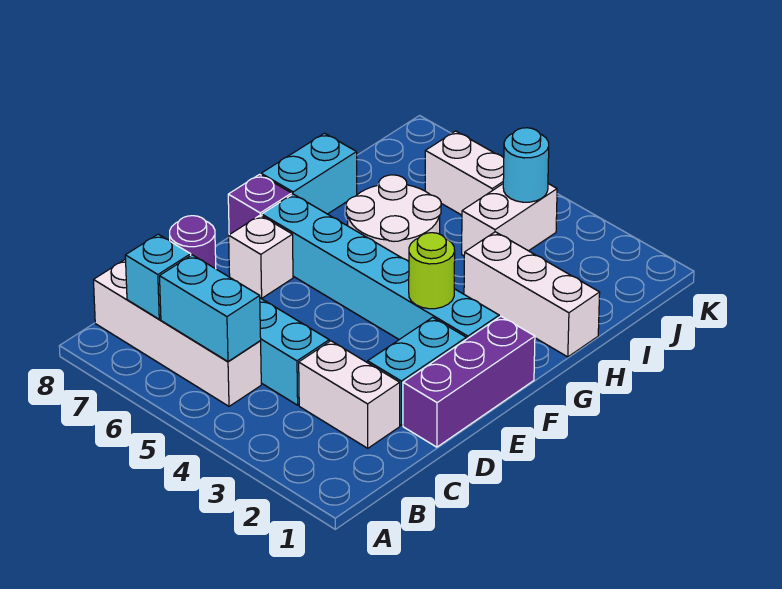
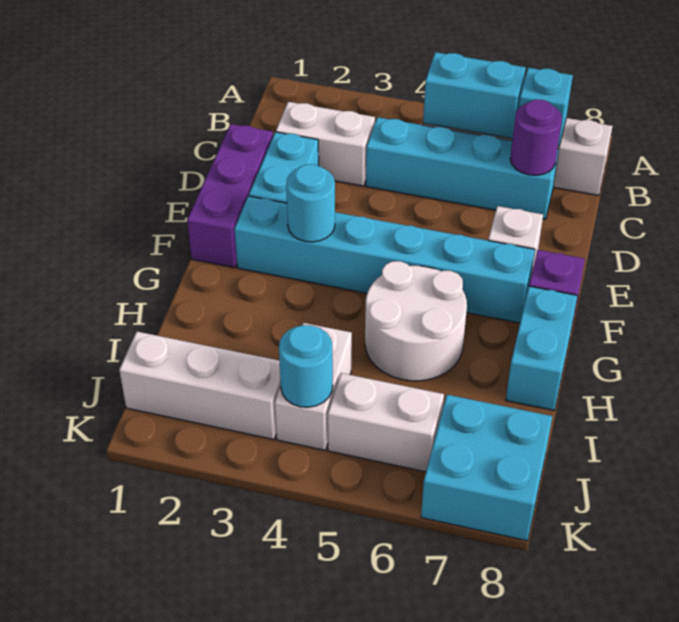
lime 1x1 round brick [409,233,455,309] -> cyan 1x1 round brick [286,164,335,242]
white 1x3 brick [464,232,600,357] -> white 1x3 brick moved to [119,332,281,439]
none -> cyan 2x2 brick [421,395,552,541]

